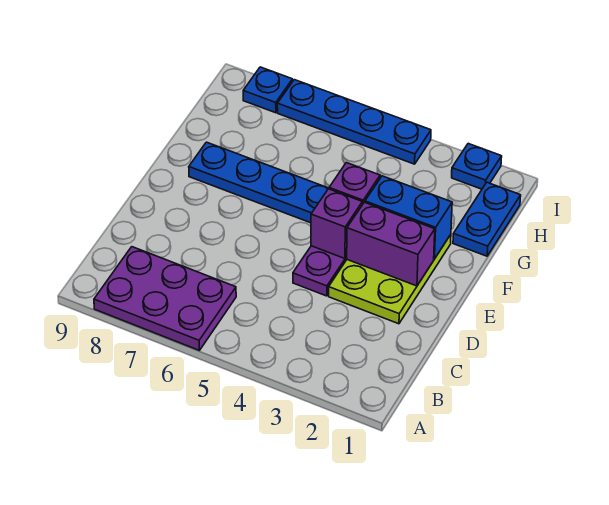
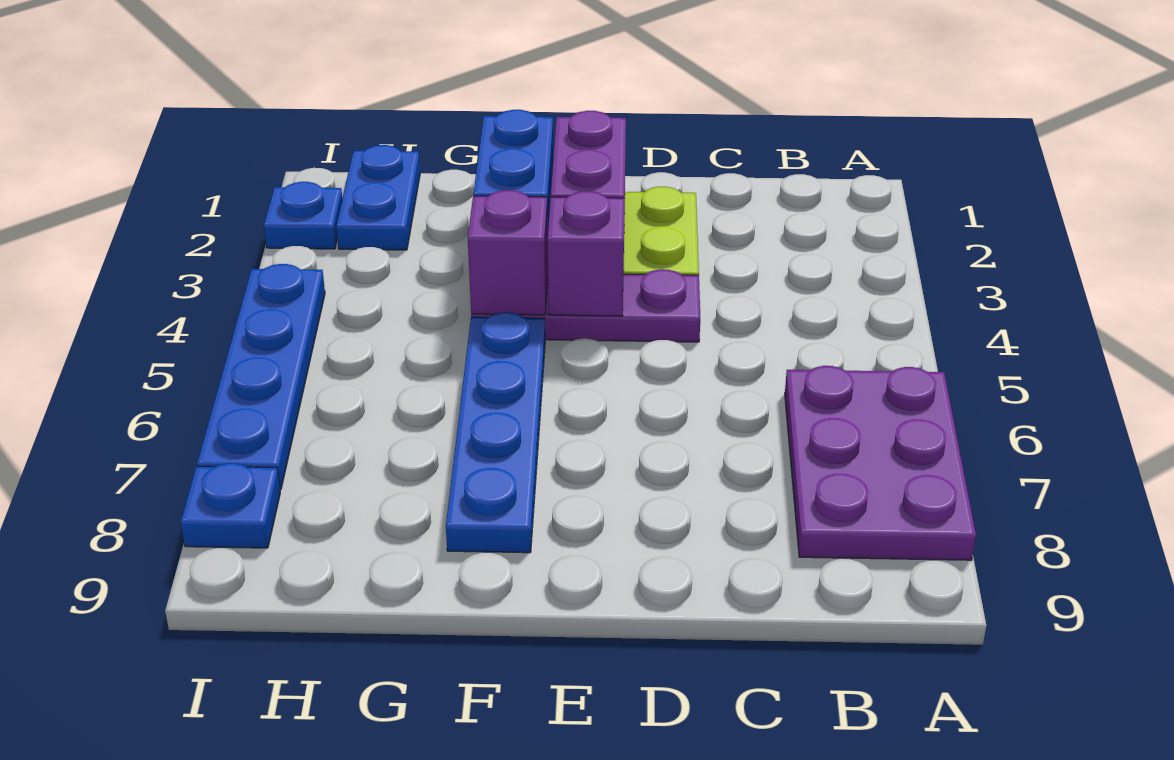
blue 1x2 plate [453,182,521,256] -> blue 1x2 plate turned to [336,145,420,250]

